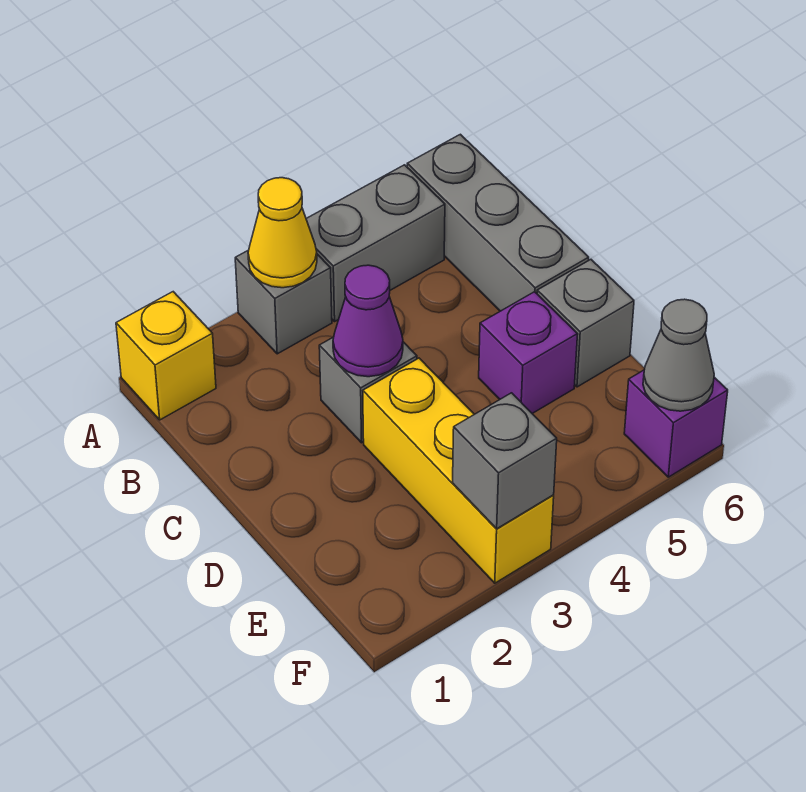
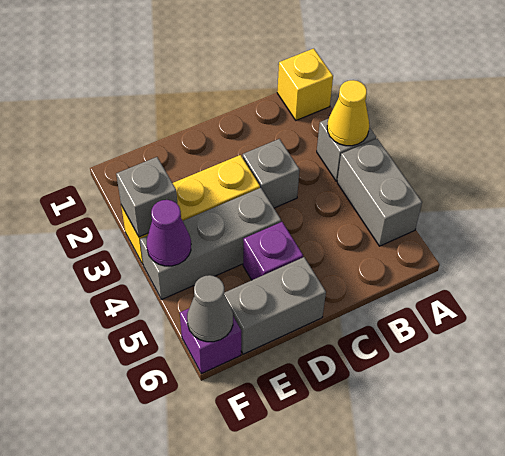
grey 1x3 brick [407,134,589,311] -> grey 1x3 brick moved to [140,188,281,300]
purple 1x1 cone [333,265,403,377] -> purple 1x1 cone moved to [147,200,191,266]
grey 1x1 brick [537,260,634,387] -> grey 1x2 brick [224,257,326,354]

